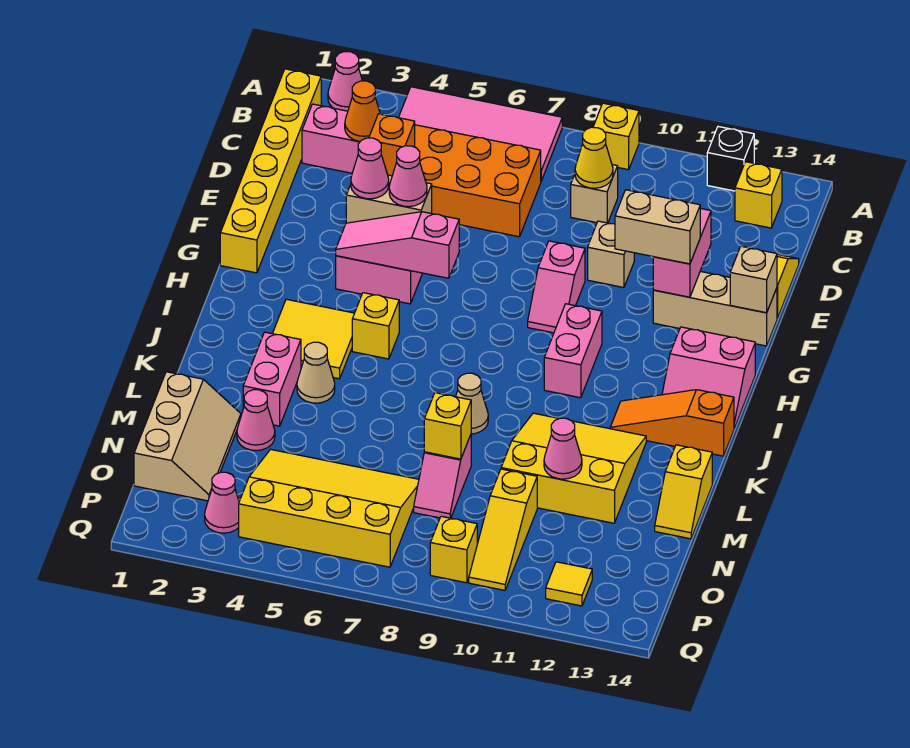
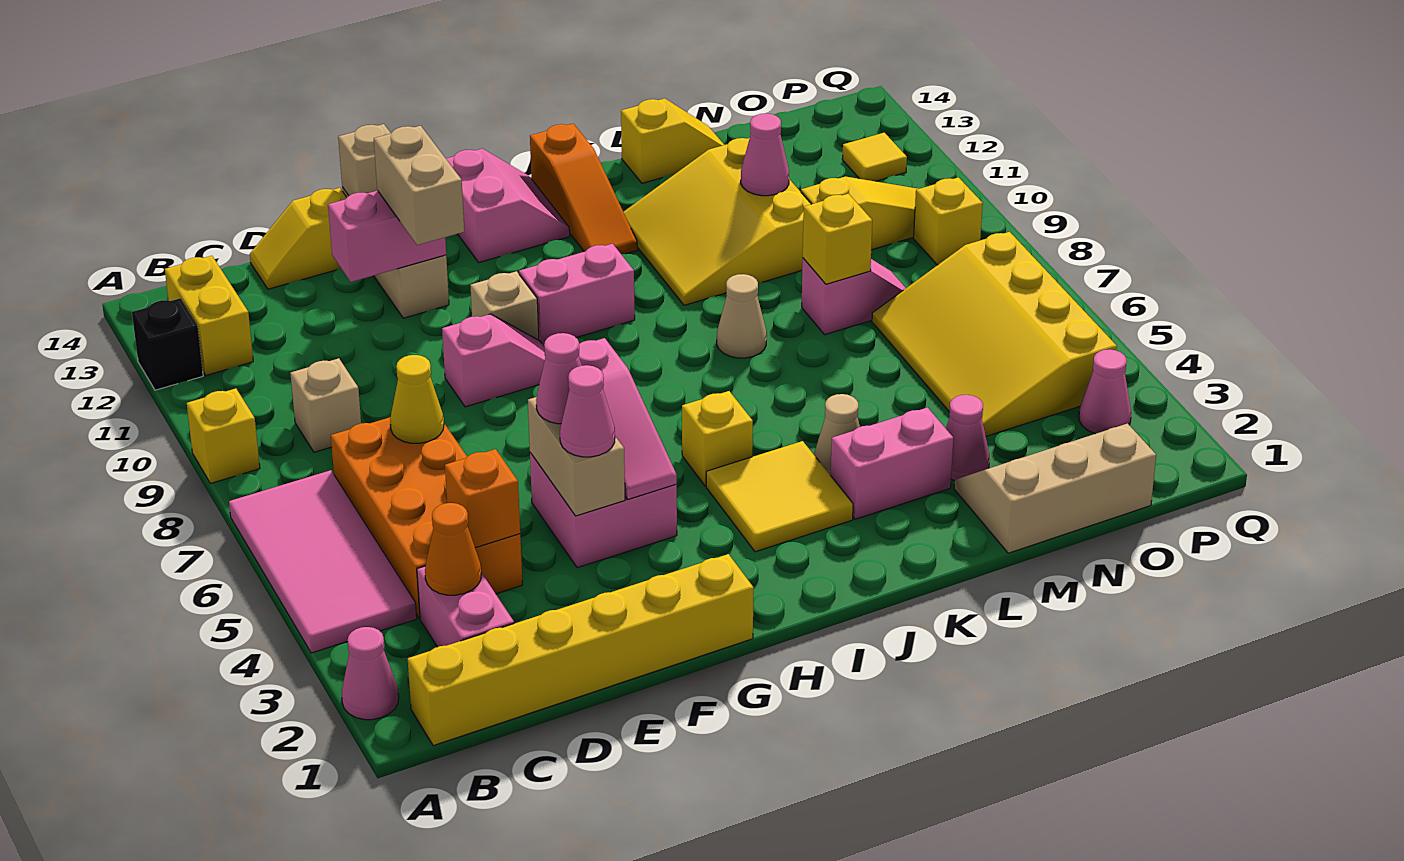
yellow 1x1 brick [735,162,782,228] -> yellow 1x2 brick [165,256,253,375]
yellow 1x1 cone [575,127,613,188] -> yellow 1x1 cone moved to [390,355,444,443]
tan 1x1 brick [588,221,634,288] -> tan 1x1 brick moved to [470,271,539,340]

